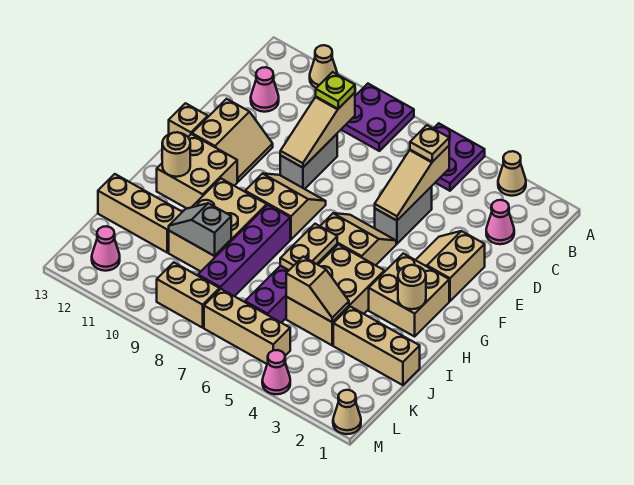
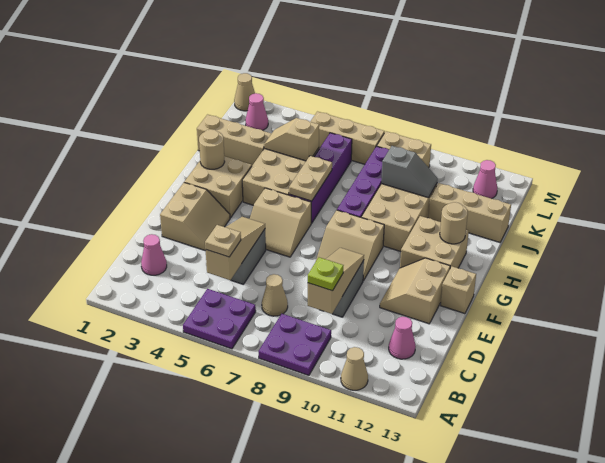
tan 1x1 cone [498,151,526,196] -> tan 1x1 cone moved to [262,274,288,316]
pink 1x1 cone [262,350,290,394] -> pink 1x1 cone moved to [245,93,268,130]

